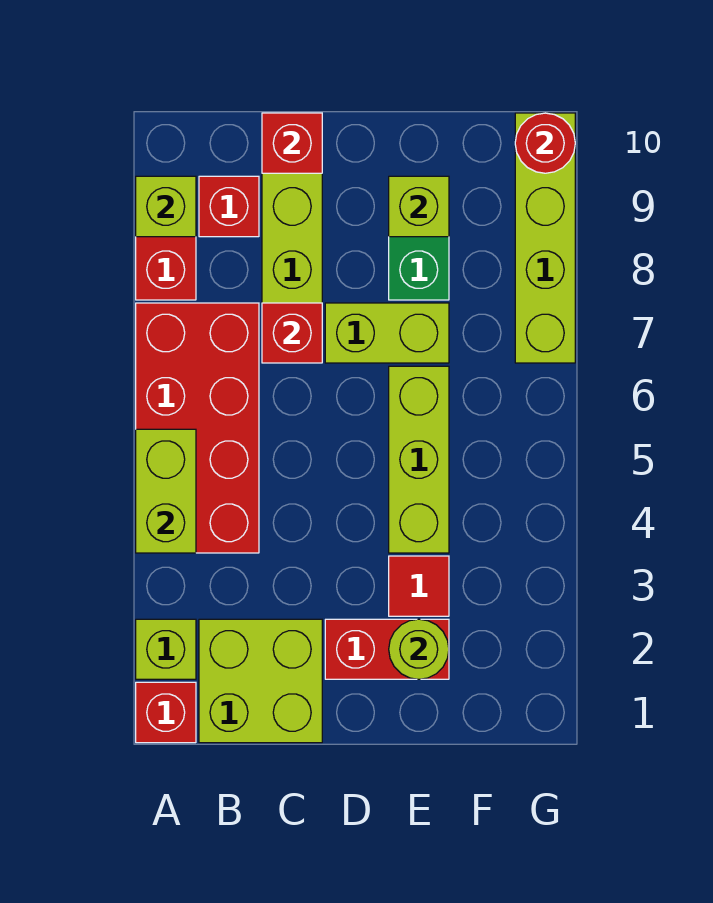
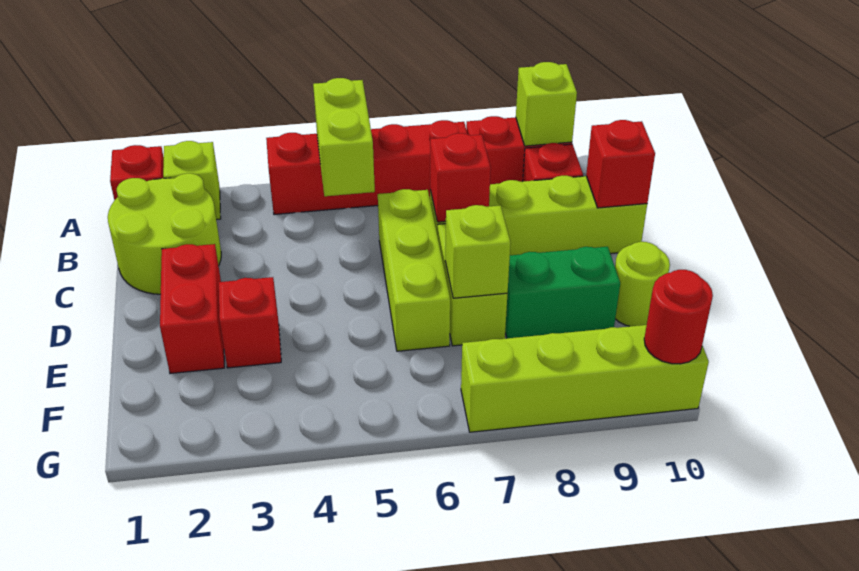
red 2x4 brick [136,303,259,553] -> red 1x4 brick [266,120,467,214]
lime 1x2 brick [136,429,196,553] -> lime 1x2 brick turned to [313,78,375,196]
lime 2x2 brick [199,619,322,743] -> lime 2x2 round brick [108,173,221,294]
lime 1x1 round brick [389,619,449,679] -> lime 1x1 round brick moved to [615,242,670,326]
red 1x1 tile [389,556,449,616] -> red 1x1 brick [219,277,281,368]
lime 1x3 brick [389,366,449,553] -> lime 1x3 brick turned to [378,189,450,351]
lime 1x1 brick [389,176,449,237] -> lime 1x1 brick moved to [445,205,511,298]

